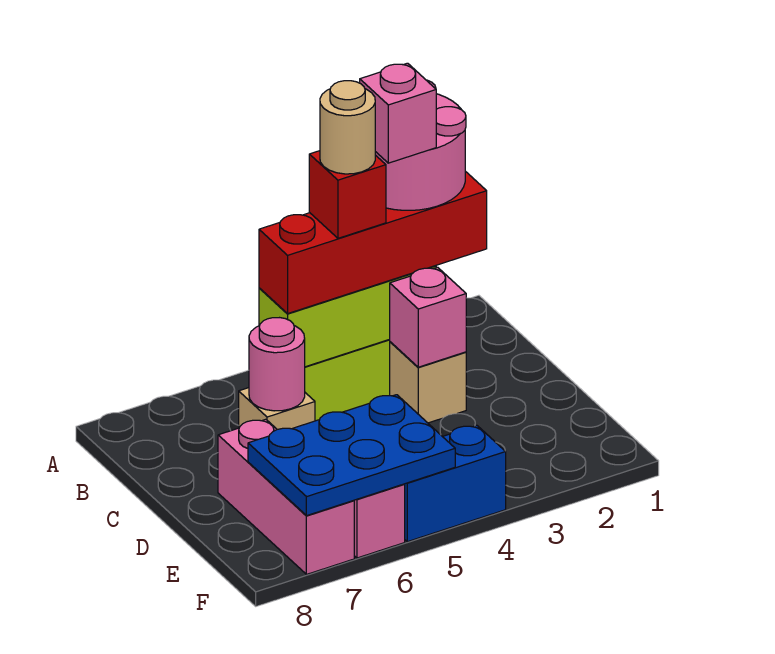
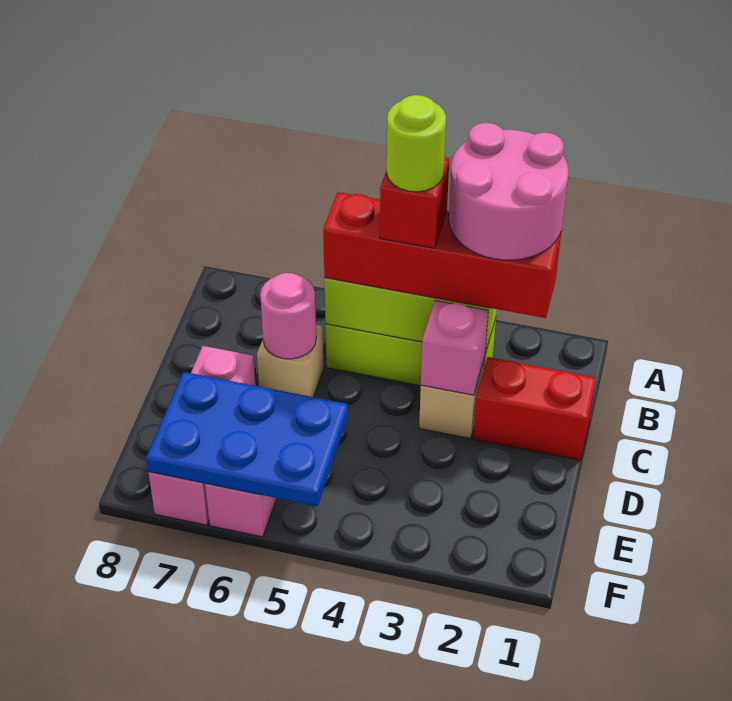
pink 1x1 brick [360,63,436,163] -> none
tan 1x1 round brick [320,81,375,174] -> lime 1x1 round brick [387,95,446,192]
none -> red 1x2 brick [473,357,596,460]
blue 1x2 brick [405,425,506,542] -> none

